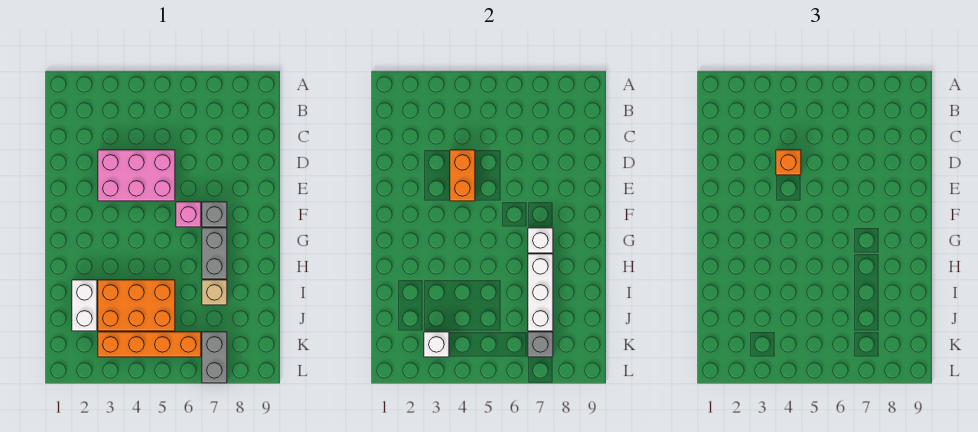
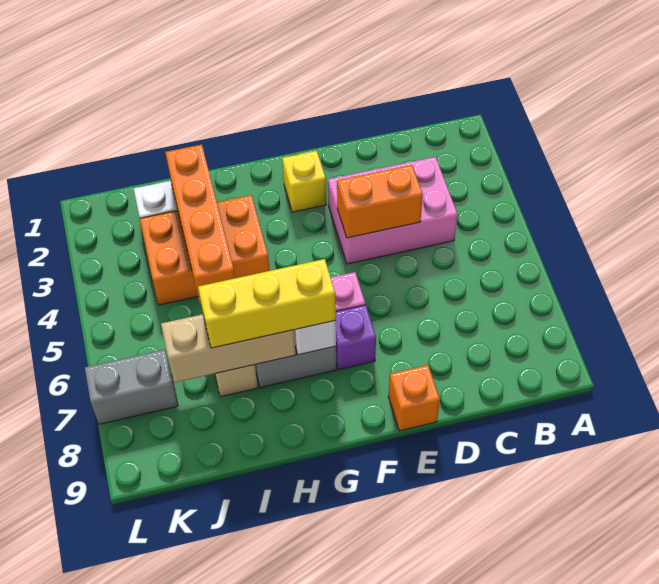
pink 2x3 brick [98,150,175,201] -> pink 2x3 brick turned to [328,157,458,264]
orange 1x1 brick [776,150,801,175] -> orange 1x1 brick moved to [388,365,440,431]
none -> yellow 1x1 brick [282,151,326,212]
grey 1x1 brick [202,202,227,227] -> purple 1x1 brick [335,305,376,370]
none -> yellow 1x3 brick [198,259,336,348]
white 1x3 brick [528,254,553,331] -> tan 1x3 brick [161,314,296,382]
orange 2x3 brick [98,280,175,331] -> orange 2x3 brick turned to [140,195,270,305]
orange 1x4 brick [98,332,201,357] -> orange 1x4 brick moved to [165,145,235,304]
white 1x1 brick [424,332,449,357] -> none
grey 1x1 brick [528,332,553,357] -> none

